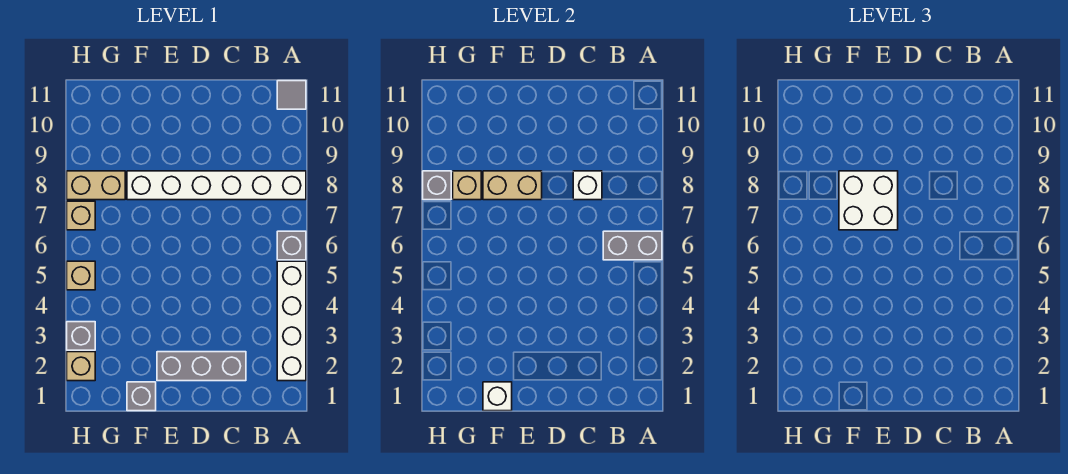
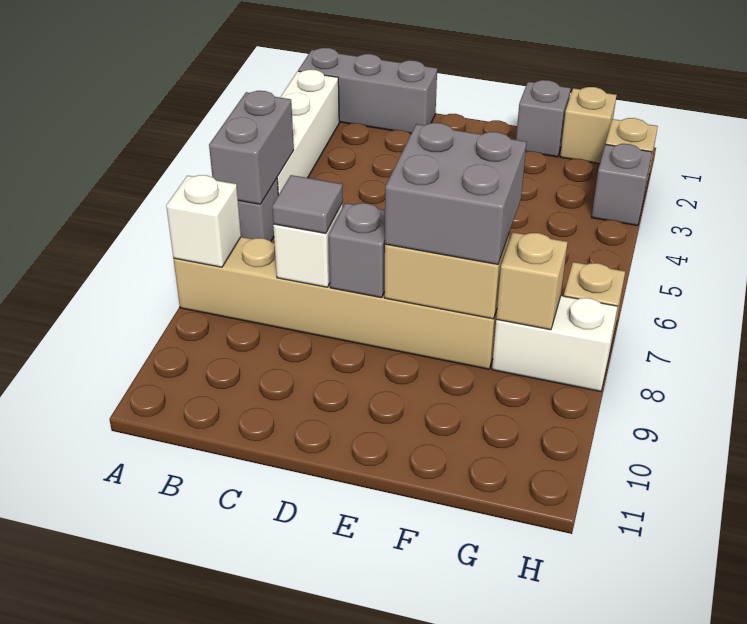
grey 1x2 brick [603,231,662,260] -> grey 1x2 brick turned to [209,91,294,204]
white 1x6 brick [127,171,306,200] -> tan 1x6 brick [174,237,497,369]
grey 1x1 tile [277,81,306,109] -> grey 1x1 tile moved to [272,175,343,234]
grey 1x3 brick [157,352,246,381] -> grey 1x3 brick moved to [298,48,437,133]
white 2x2 brick [839,171,898,230] -> grey 2x2 brick [385,123,526,265]
white 1x1 brick [483,382,512,411] -> white 1x1 brick moved to [166,175,241,267]
tan 1x2 brick [67,171,125,200] -> white 1x2 brick [492,296,618,391]
tan 1x1 brick [67,261,95,290] -> tan 1x1 brick moved to [560,87,617,164]
grey 1x1 brick [423,171,451,200] -> grey 1x1 brick moved to [329,203,385,298]

